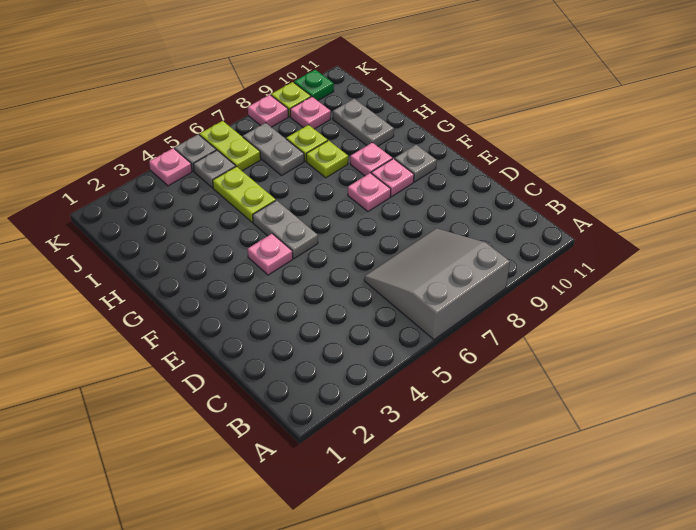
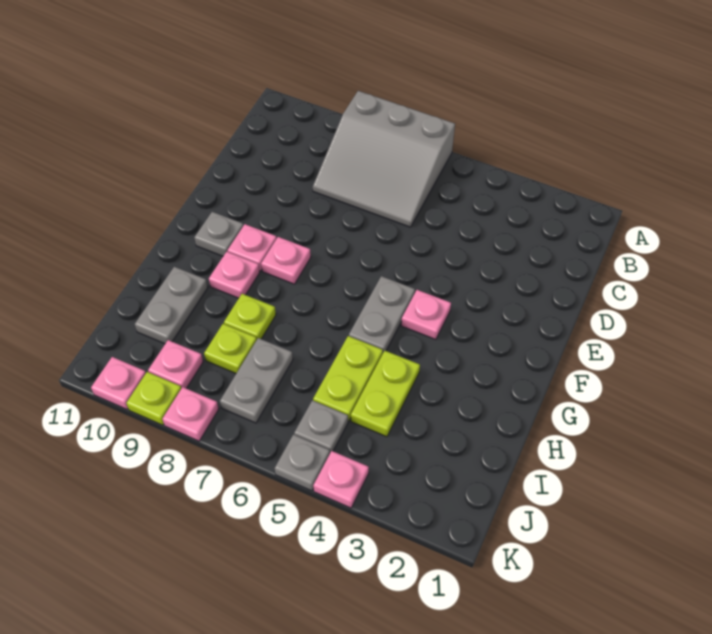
lime 1x2 plate [200,121,261,171] -> lime 1x2 plate moved to [351,351,420,437]
green 1x1 plate [294,70,334,101] -> pink 1x1 plate [91,357,146,409]

